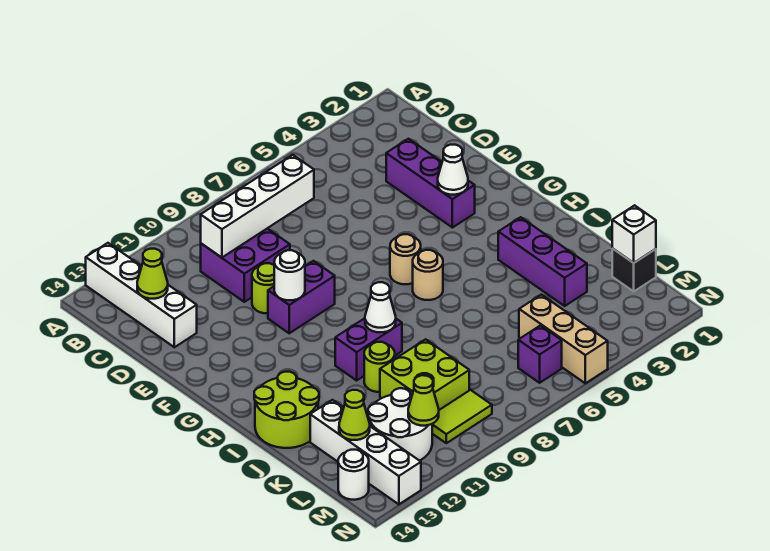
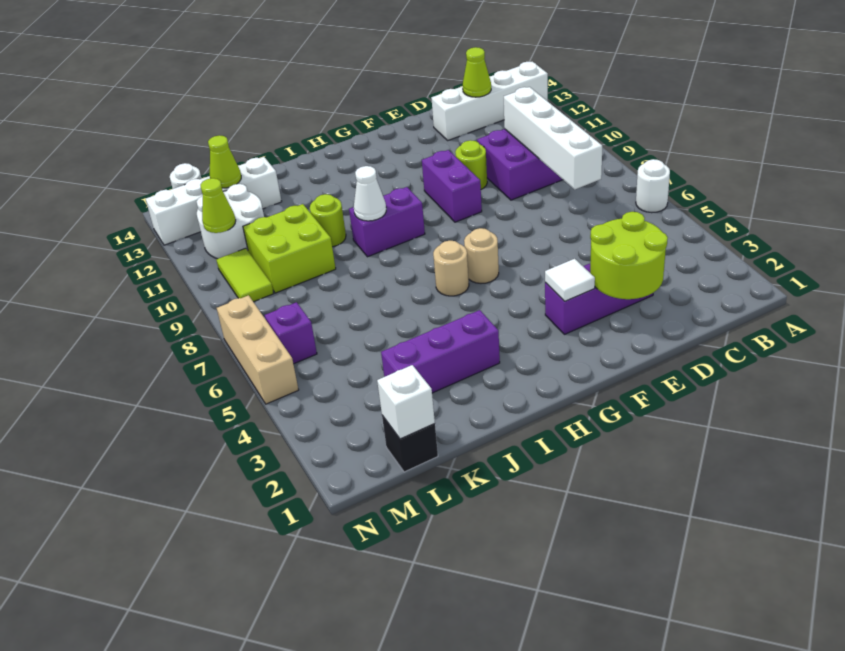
white 1x1 cone [438,145,468,195] -> white 1x1 tile [545,259,595,301]
white 1x1 round brick [274,250,305,300] -> white 1x1 round brick moved to [636,159,670,213]
purple 1x2 brick [335,318,402,380] -> purple 1x2 brick turned to [349,187,425,257]
lime 2x2 round brick [254,372,319,448] -> lime 2x2 round brick moved to [590,212,668,299]
tan 1x3 brick [519,295,608,383] -> tan 1x3 brick turned to [217,295,299,404]

